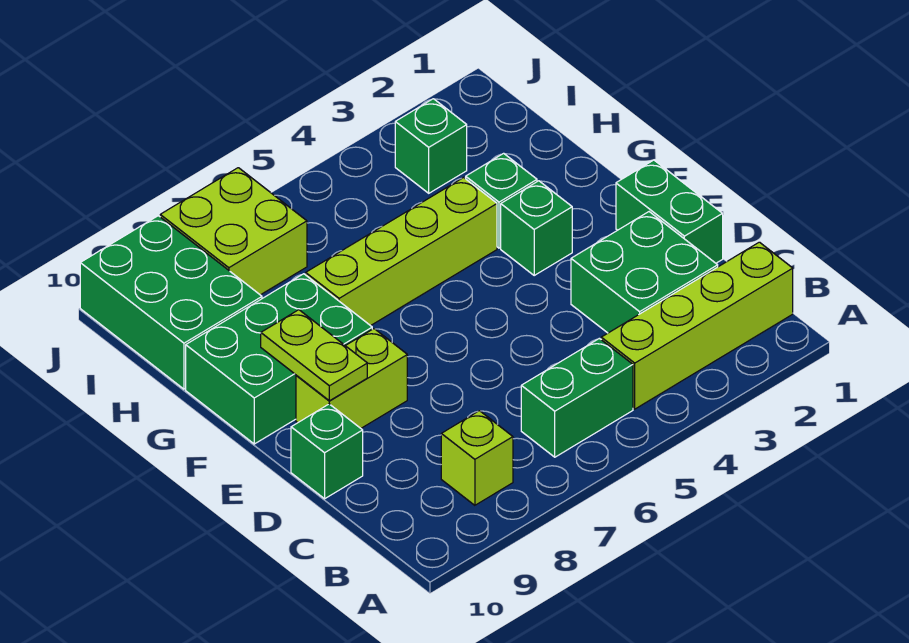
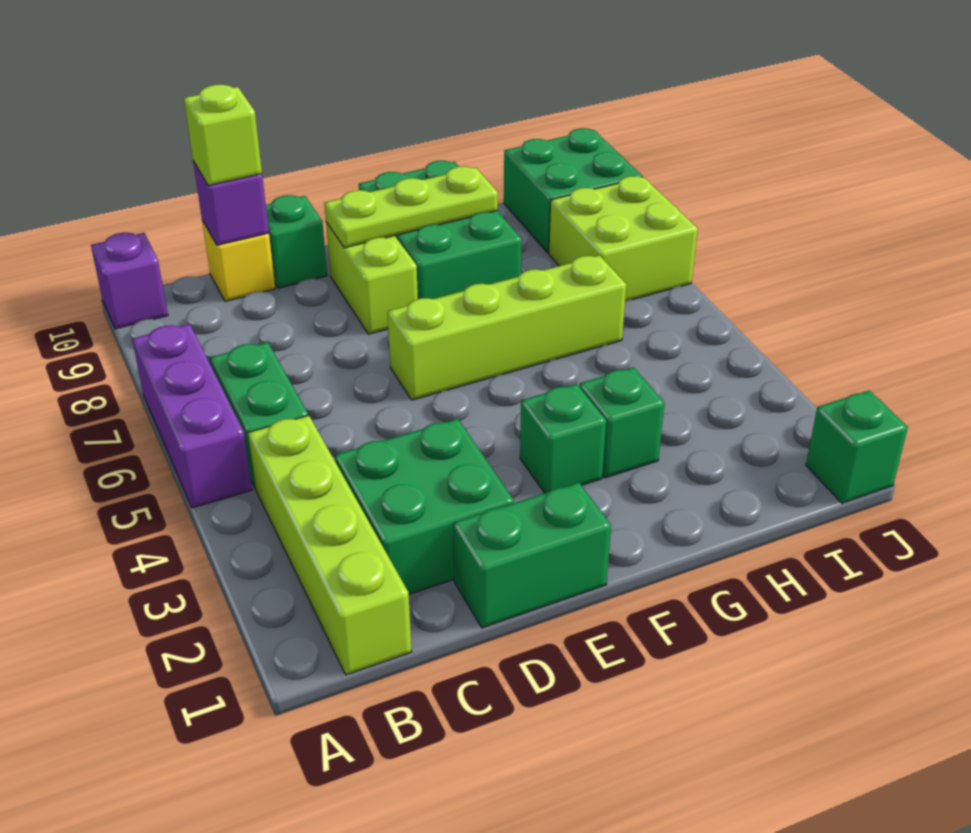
none -> purple 1x3 brick [132,324,252,508]
none -> purple 1x1 brick [91,233,168,329]
lime 1x1 brick [441,411,513,505] -> lime 1x1 brick moved to [184,85,262,186]
none -> yellow 1x1 brick [202,220,275,301]
none -> purple 1x1 brick [193,161,269,245]
lime 1x2 plate [261,310,367,401] -> lime 1x3 plate [324,166,498,248]
lime 1x4 brick [306,178,497,326] -> lime 1x4 brick turned to [387,256,626,400]
green 2x3 brick [80,216,262,389] -> green 2x2 brick [504,128,642,253]
green 1x1 brick [395,99,467,193] -> green 1x1 brick moved to [806,391,908,503]

